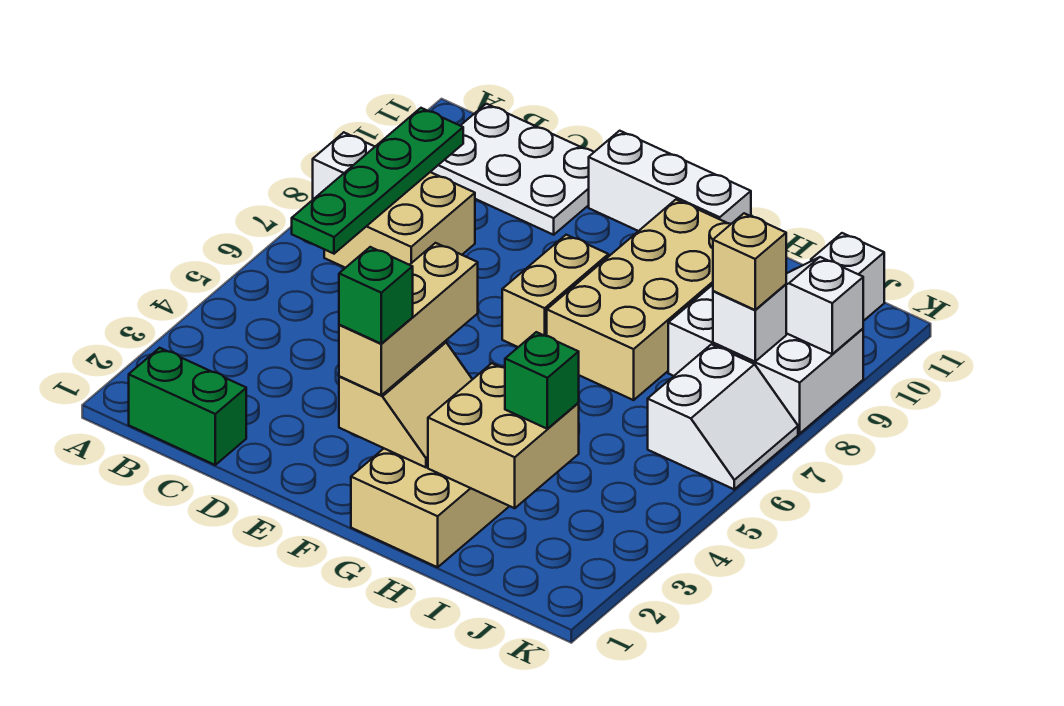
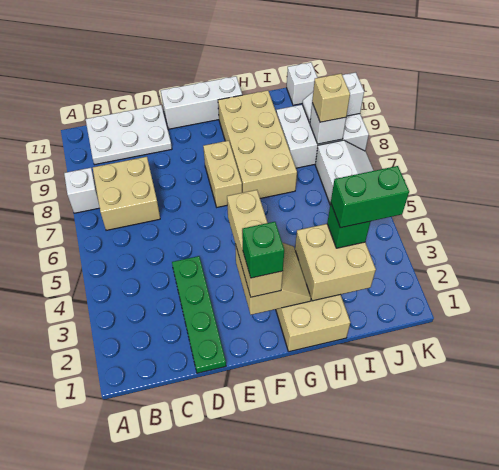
green 1x2 brick [129,348,246,465] -> green 1x2 brick moved to [331,166,409,228]
green 1x4 plate [292,108,463,254] -> green 1x4 plate moved to [172,256,226,373]

